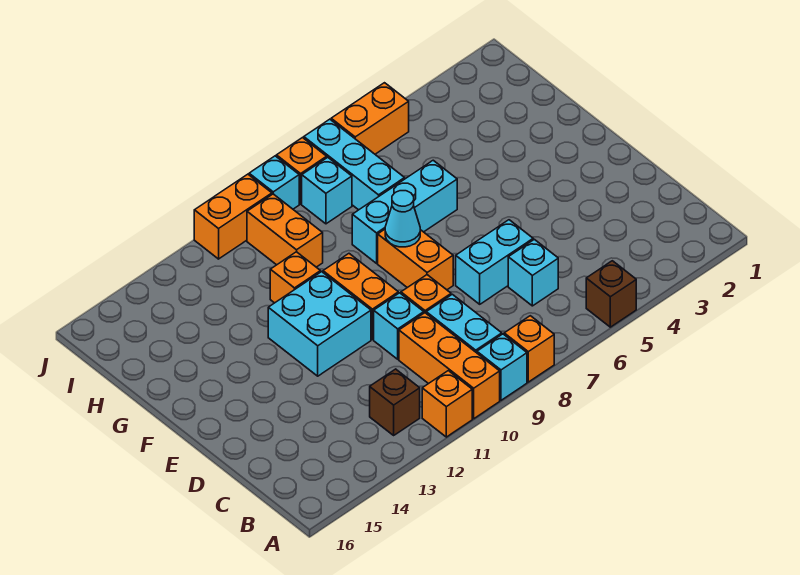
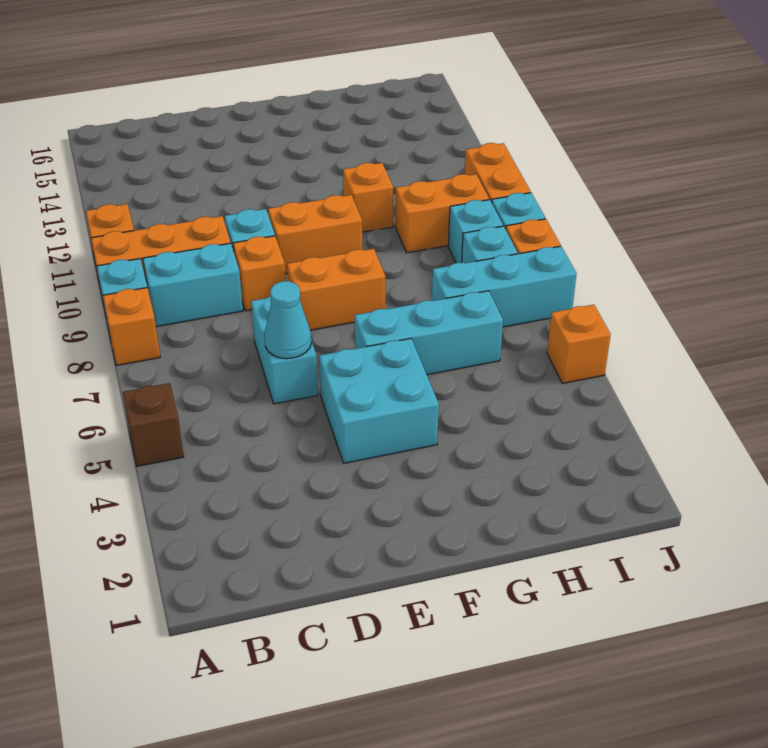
brown 1x1 brick [370,369,420,435] -> none
cyan 1x1 brick [508,239,558,306] -> cyan 1x1 brick moved to [448,200,503,263]
cyan 2x2 brick [268,272,371,376] -> cyan 2x2 brick moved to [319,339,439,463]
cyan 1x1 cone [385,191,420,247] -> cyan 1x1 cone moved to [265,281,311,359]
cyan 1x3 brick [352,160,457,263] -> cyan 1x3 brick turned to [355,291,503,375]
orange 1x2 brick [331,83,409,154] -> orange 1x1 brick [547,305,611,383]

